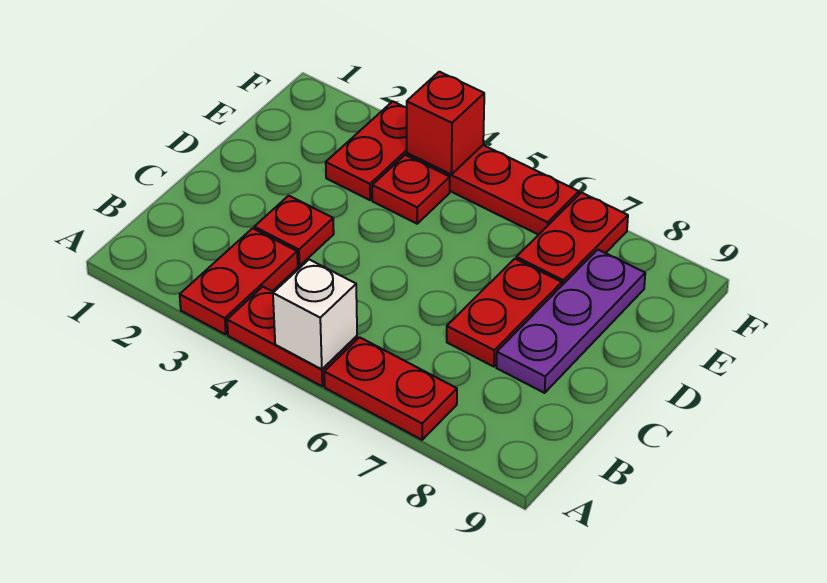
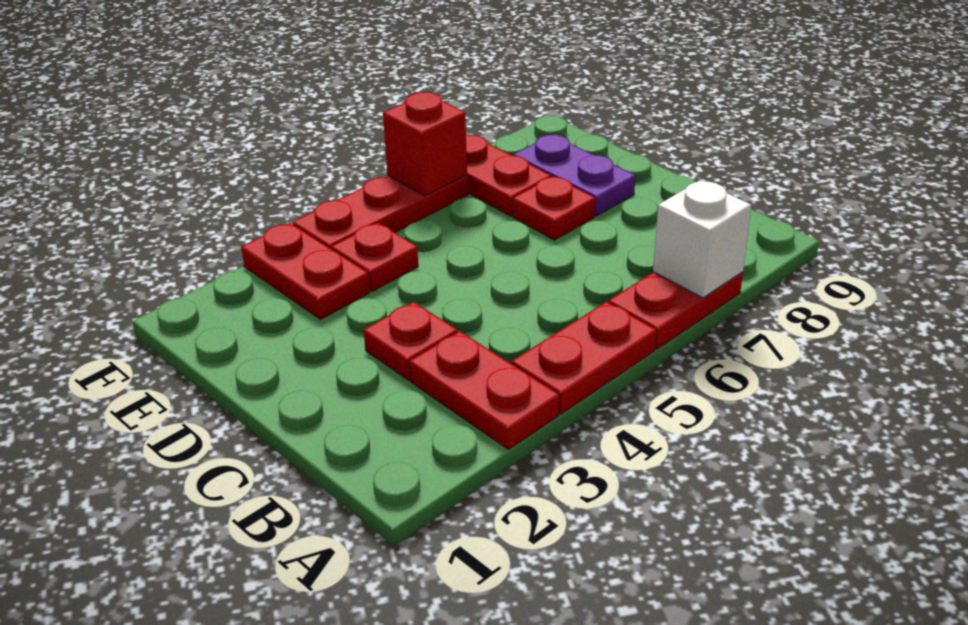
white 1x1 brick [273,260,357,369] -> white 1x1 brick moved to [653,181,751,298]
red 1x2 plate [447,259,562,367] -> red 1x1 plate [513,176,595,240]
purple 1x3 plate [496,250,645,393] -> purple 1x2 plate [513,135,636,216]
red 1x1 brick [407,72,484,174] -> red 1x1 brick moved to [383,92,467,196]

